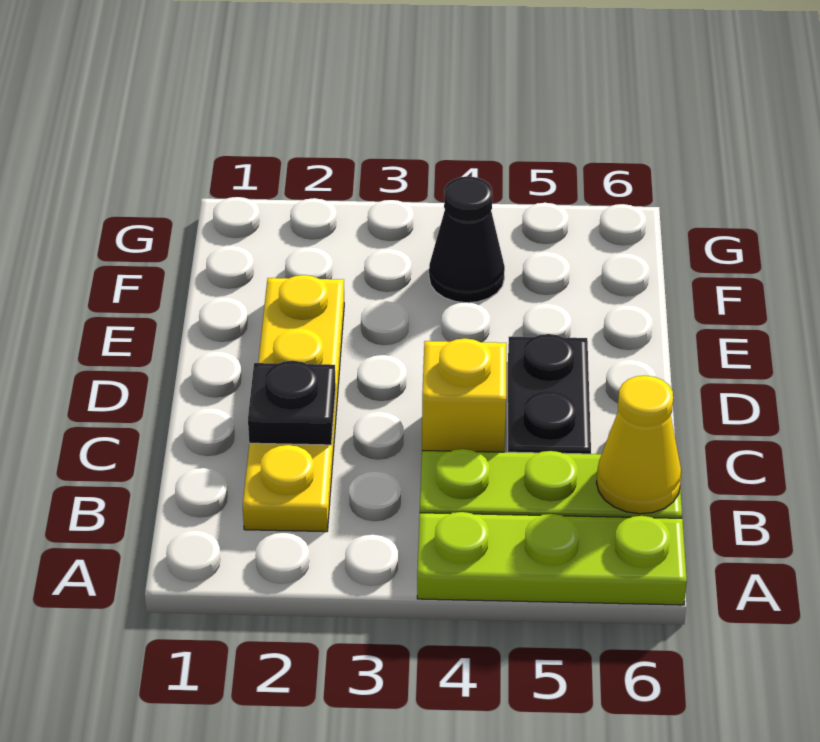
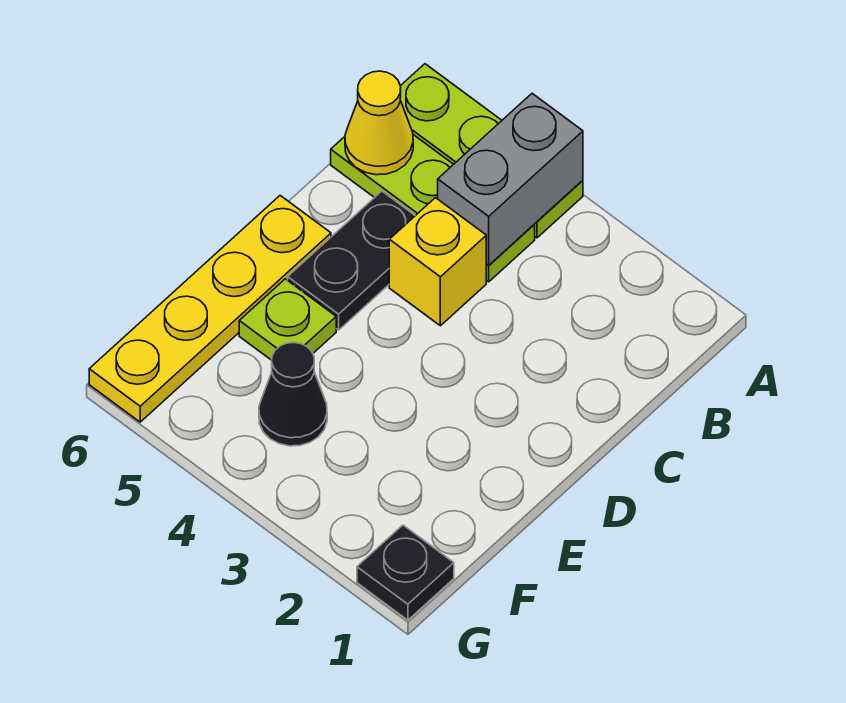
none -> grey 1x2 brick [438,94,583,265]
yellow 1x4 plate [243,275,344,532] -> yellow 1x4 plate moved to [89,196,331,422]
black 1x1 plate [248,361,336,445] -> black 1x1 plate moved to [357,525,454,620]
none -> lime 1x1 plate [239,279,336,360]

